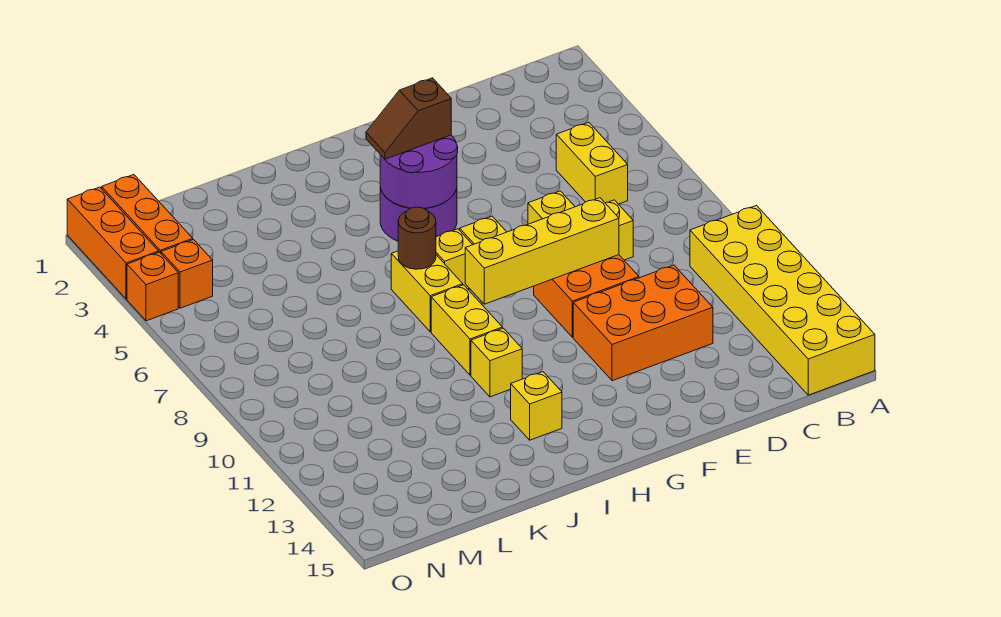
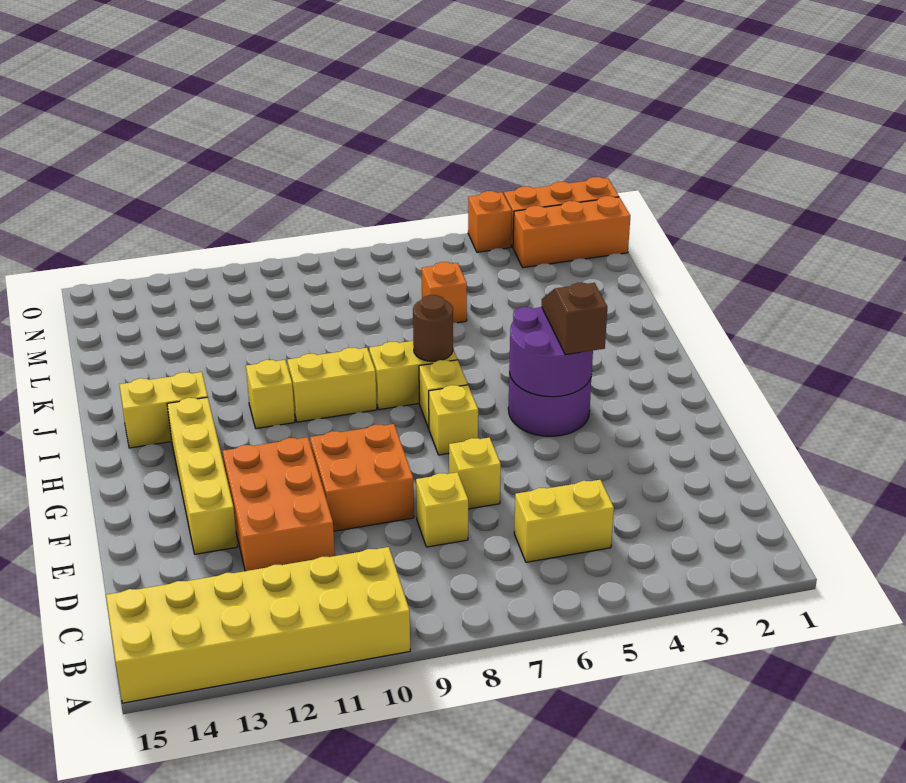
yellow 1x4 brick [465,198,619,304] -> yellow 1x4 brick moved to [167,397,237,554]
yellow 1x1 brick [510,372,562,440] -> yellow 1x2 brick [119,372,208,448]
orange 1x1 brick [161,240,213,308] -> orange 1x1 brick moved to [422,262,467,323]

